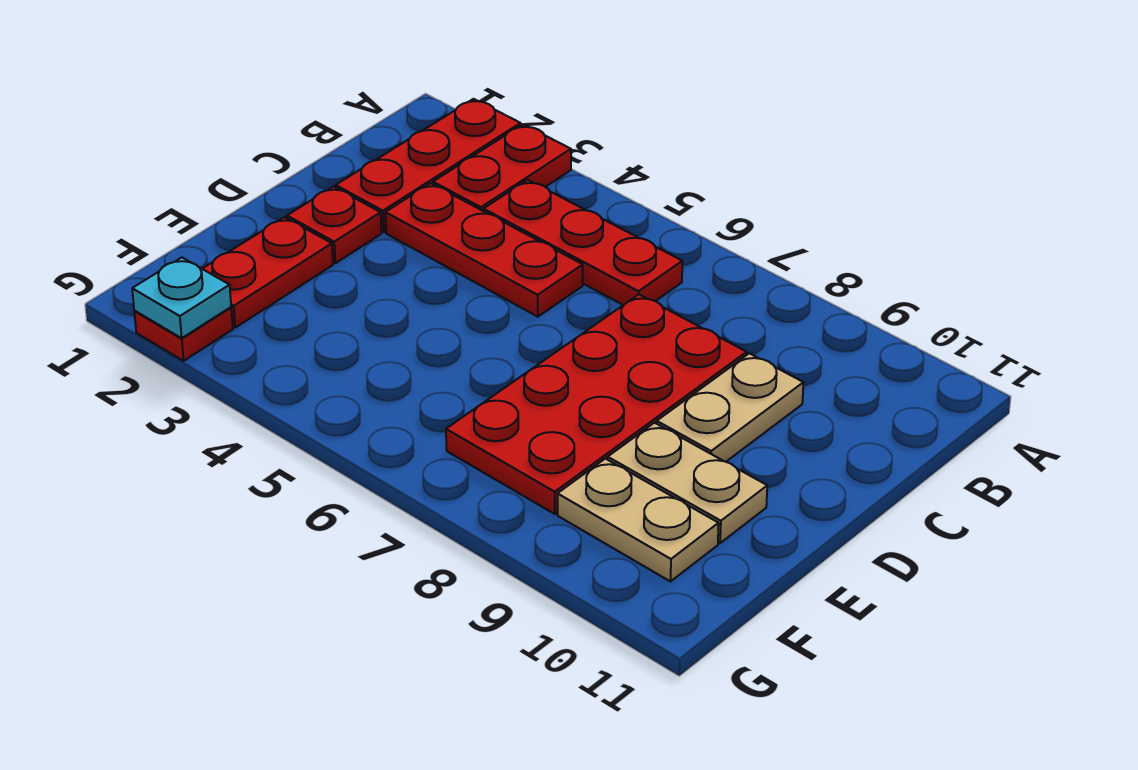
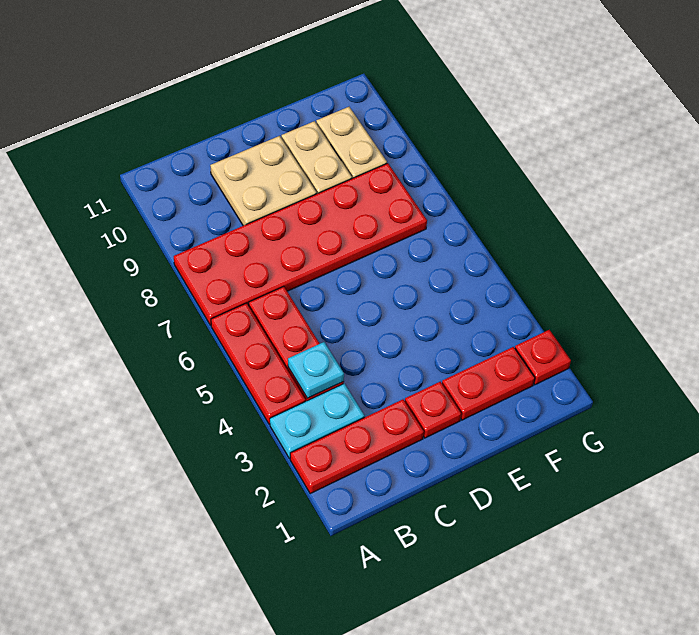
red 1x2 plate [433,124,571,211] -> cyan 1x2 plate [270,384,364,459]
red 1x3 plate [385,183,583,317] -> red 1x3 plate moved to [211,303,306,424]
red 2x4 plate [446,295,747,514] -> red 2x6 plate [174,163,427,326]
tan 1x2 plate [657,353,803,462] -> tan 2x2 plate [210,136,317,226]
cyan 1x1 plate [132,258,231,338] -> cyan 1x1 plate moved to [288,342,344,398]

